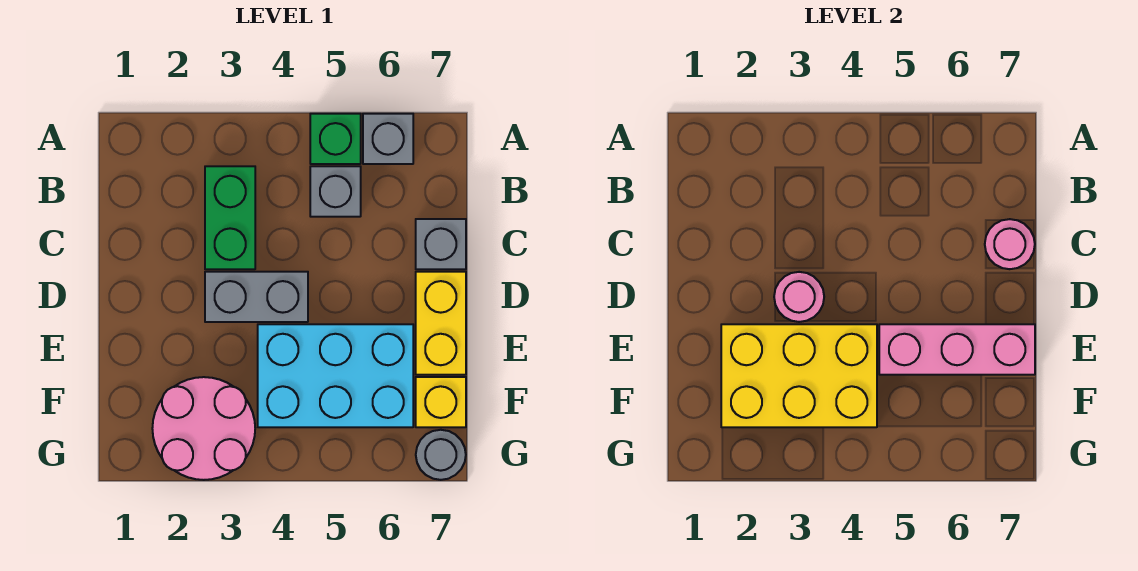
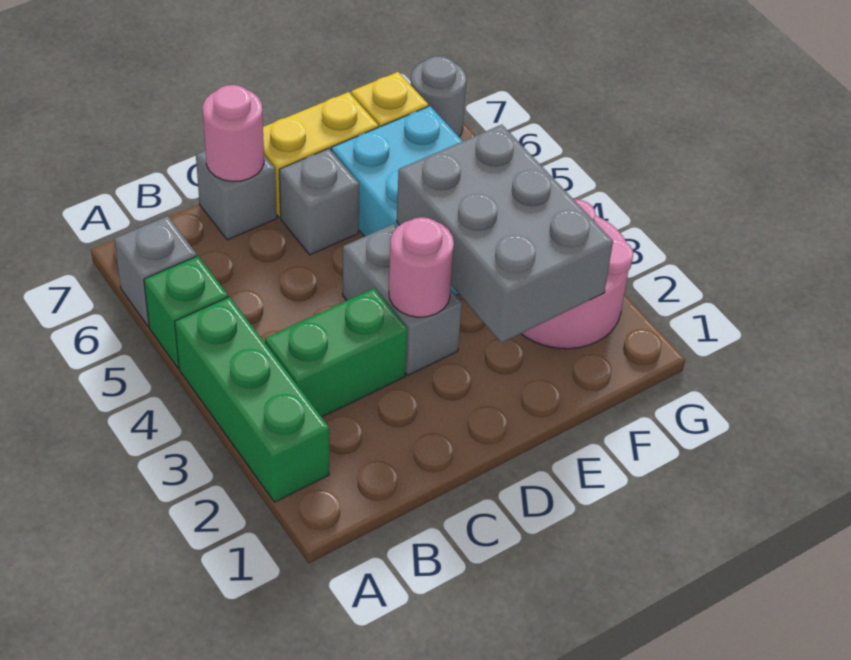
none -> green 1x3 brick [175,297,329,502]
grey 1x1 brick [310,166,361,217] -> grey 1x1 brick moved to [279,149,359,255]
yellow 2x3 brick [721,324,877,427] -> grey 2x3 brick [397,125,613,343]
pink 1x3 brick [879,324,1035,375] -> none

